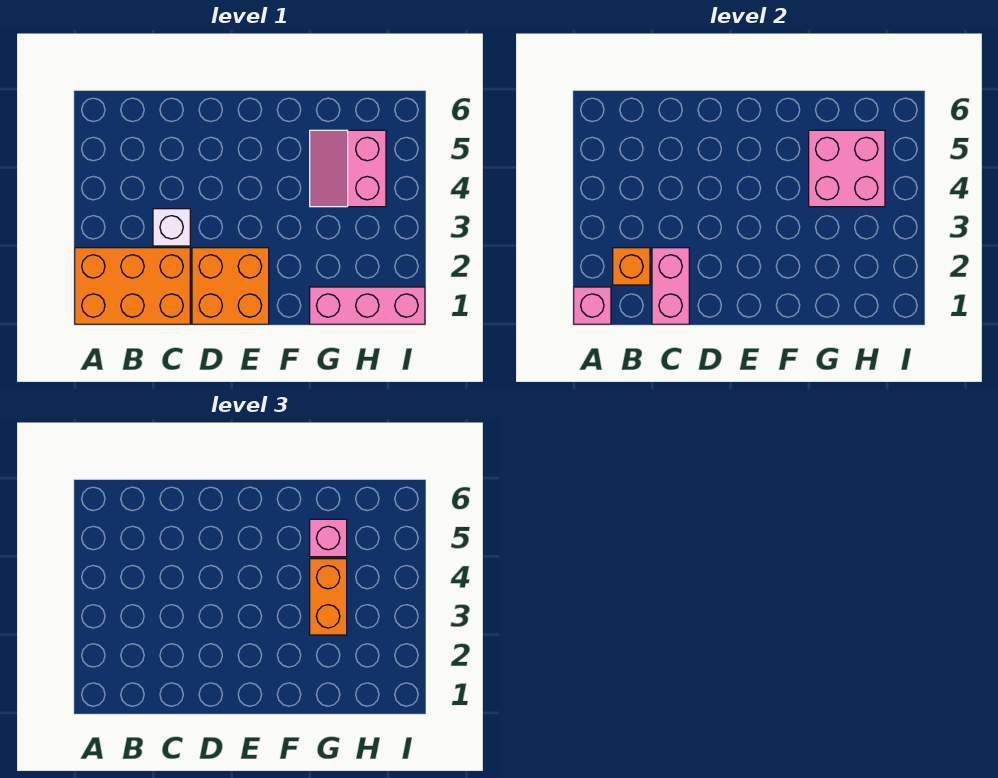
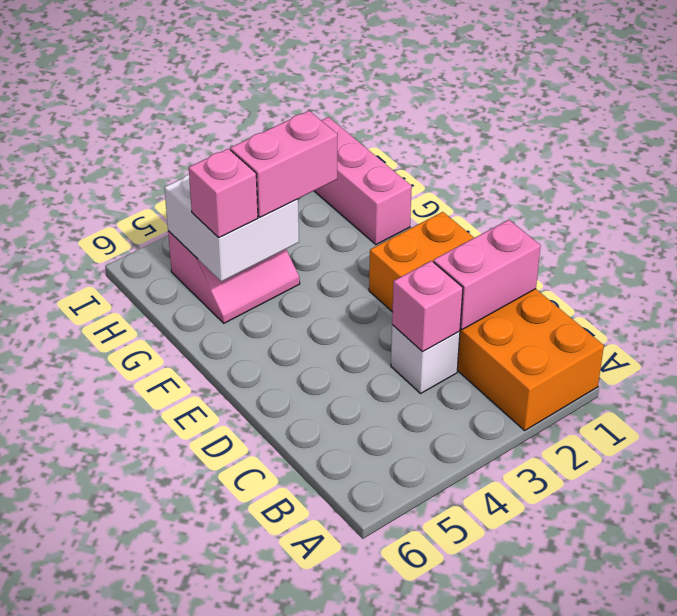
pink 1x1 brick [574,287,611,324] -> pink 1x1 brick moved to [392,261,463,352]
orange 1x1 brick [613,248,650,285] -> none
orange 1x2 brick [310,559,347,635] -> pink 1x2 brick [230,111,337,217]
pink 2x2 brick [809,130,885,207] -> white 2x2 brick [164,174,299,281]

